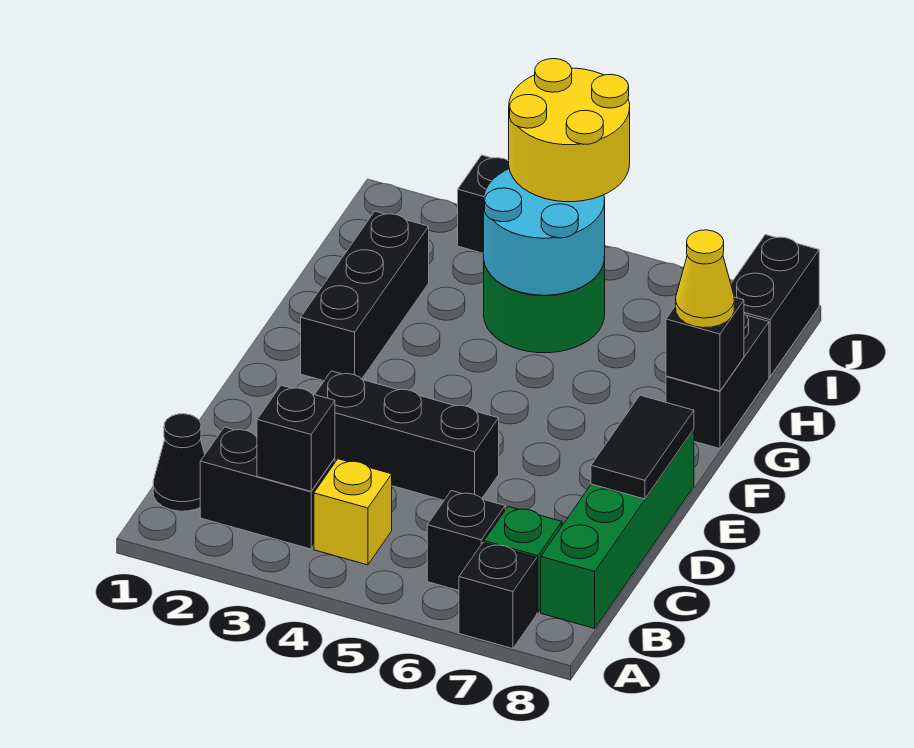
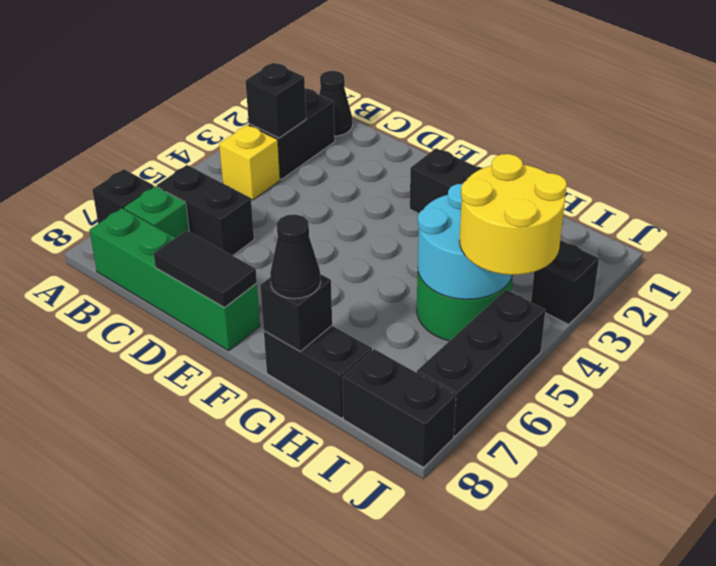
black 1x1 brick [427,491,505,590] -> black 1x2 brick [157,165,254,256]
black 1x3 brick [315,371,499,500] -> black 1x3 brick moved to [417,290,545,436]
yellow 1x1 cone [676,230,734,328] -> black 1x1 cone [270,214,321,299]

